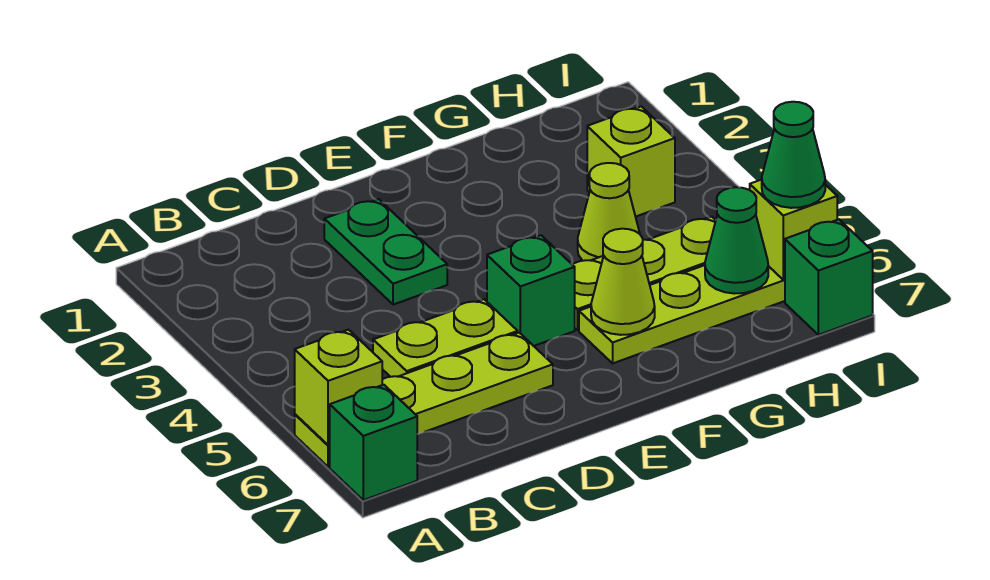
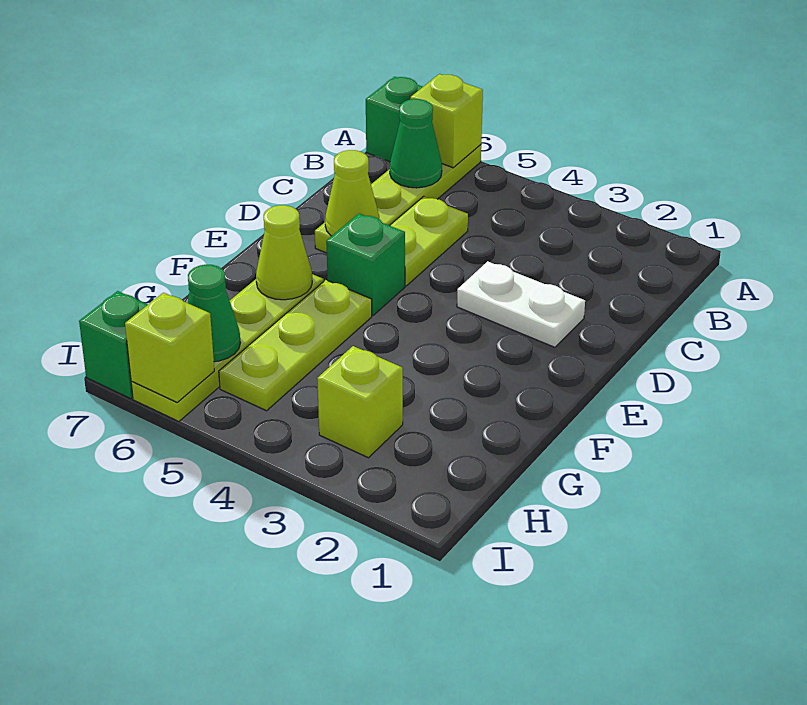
green 1x2 plate [324,199,447,305] -> white 1x2 plate [457,261,585,347]
lime 1x1 cone [578,163,640,261] -> lime 1x1 cone moved to [325,150,379,236]
green 1x1 cone [762,102,825,208] -> green 1x1 cone moved to [390,99,442,188]

